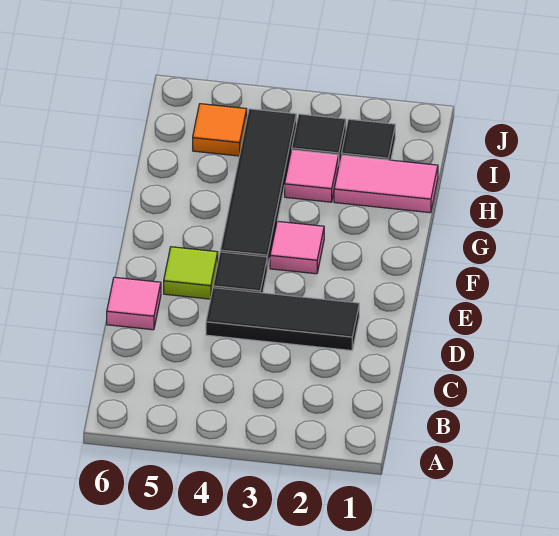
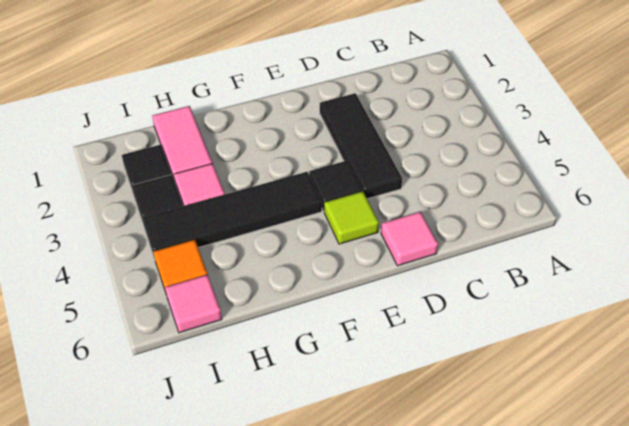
pink 1x1 tile [270,221,324,274] -> pink 1x1 tile moved to [165,275,222,333]

